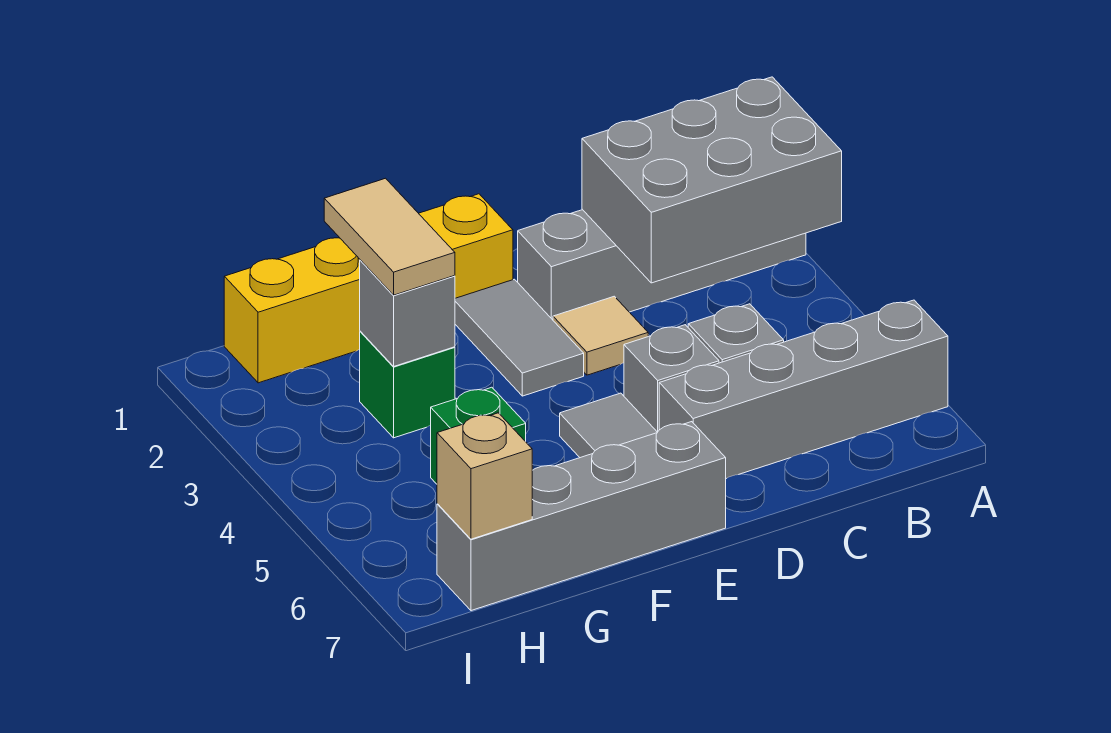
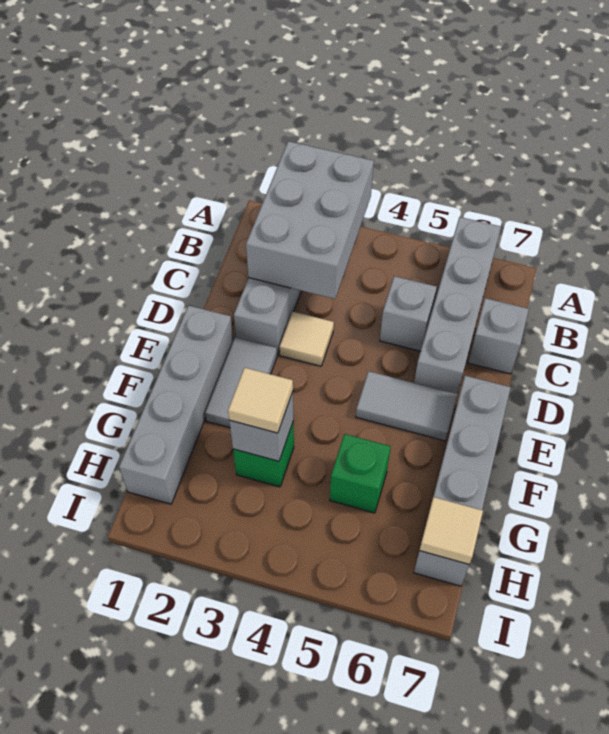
grey 1x1 brick [624,325,719,432] -> grey 1x1 brick moved to [468,298,529,374]
yellow 1x4 brick [224,194,513,383] -> grey 1x4 brick [119,306,233,504]
grey 1x2 tile [455,279,584,396] -> grey 1x2 tile turned to [205,337,277,428]
tan 1x2 tile [324,178,455,295] -> tan 1x1 tile [228,368,293,433]
tan 1x1 brick [437,413,532,539] -> tan 1x1 tile [420,497,483,564]

